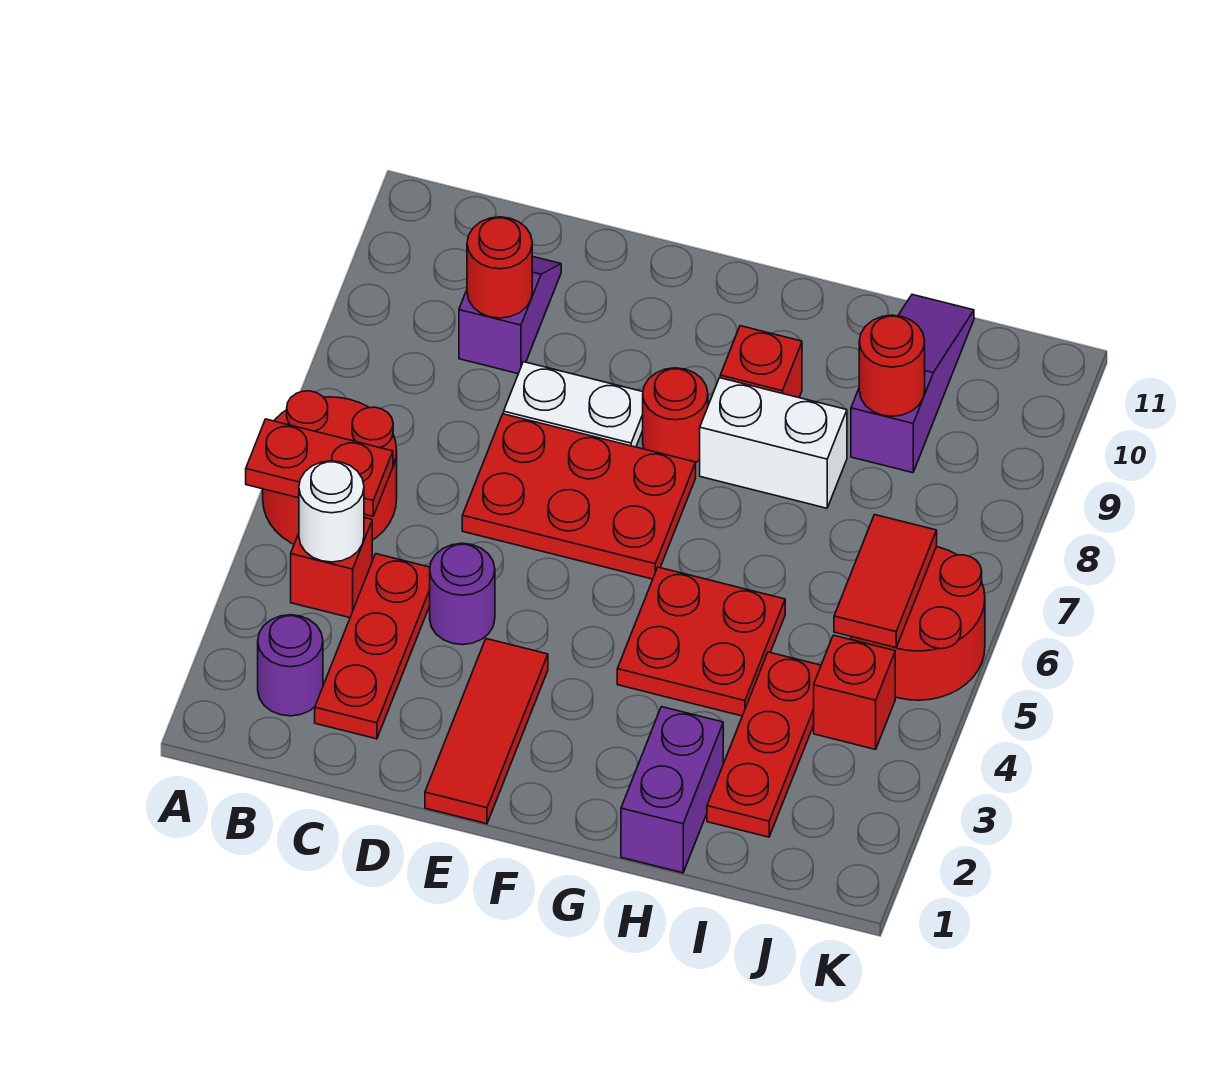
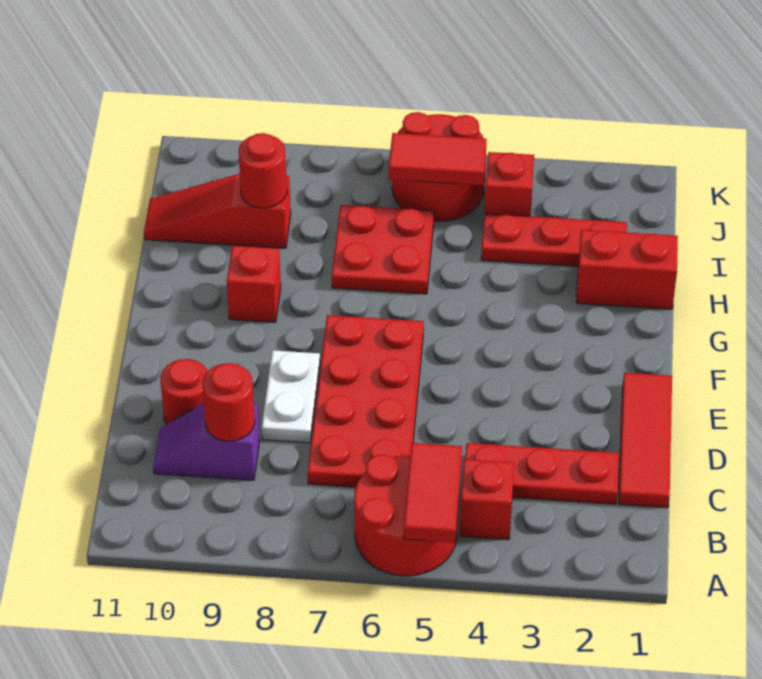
red 1x2 plate [246,419,393,516] -> red 1x2 tile [404,443,462,542]
purple 1x1 round brick [258,615,323,716] -> none
white 1x1 round brick [299,461,364,562] -> none
purple 1x1 round brick [430,543,495,645] -> none
red 2x3 plate [462,414,696,579] -> red 2x4 plate [308,315,424,487]
red 1x3 tile [425,639,548,824] -> red 1x3 tile turned to [619,373,672,508]
red 1x1 round brick [643,368,708,463] -> red 1x1 round brick moved to [160,359,208,424]
red 2x2 plate [617,567,785,716] -> red 2x2 plate moved to [332,205,434,294]
white 1x2 brick [700,378,847,508] -> none
purple 1x2 brick [621,707,723,873] -> red 1x2 brick [576,230,678,309]
purple 1x3 slope [851,295,974,473] -> red 1x3 slope [144,174,291,248]

